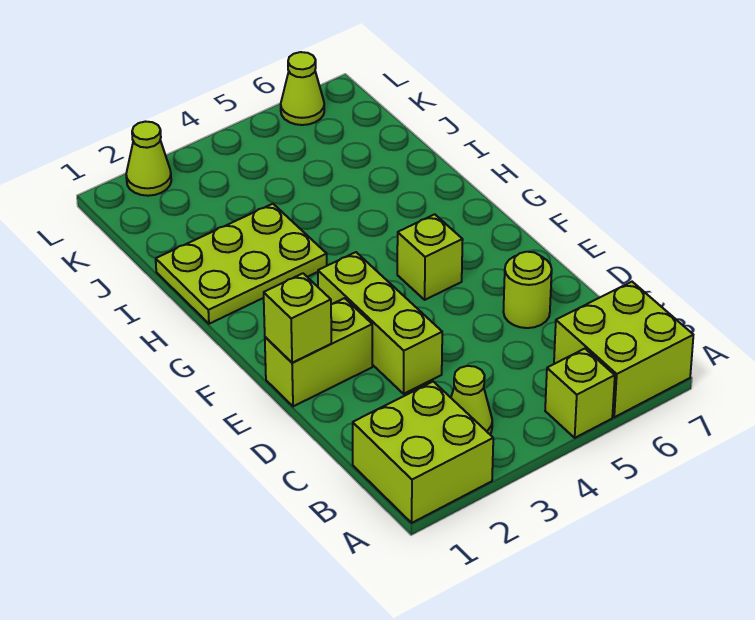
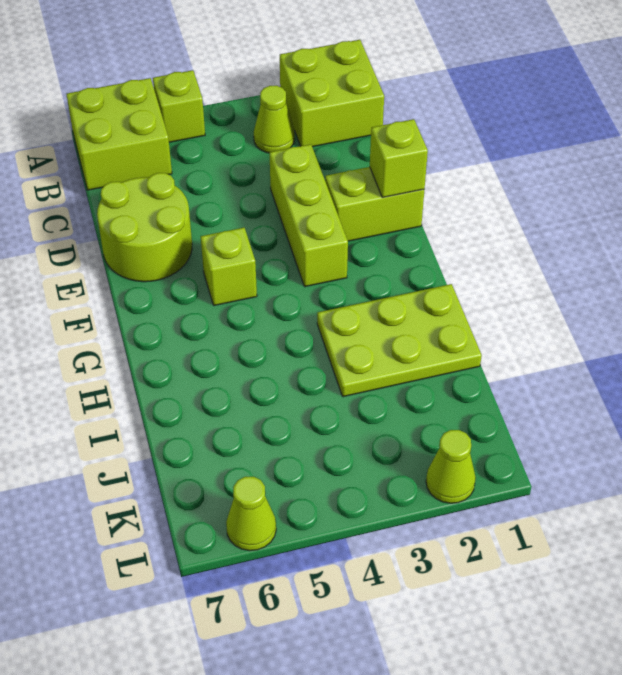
lime 1x1 round brick [503,252,552,328] -> lime 2x2 round brick [97,173,192,282]

